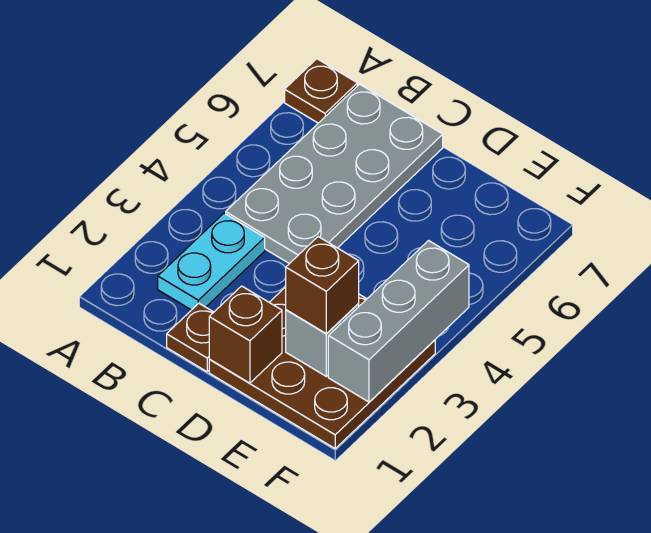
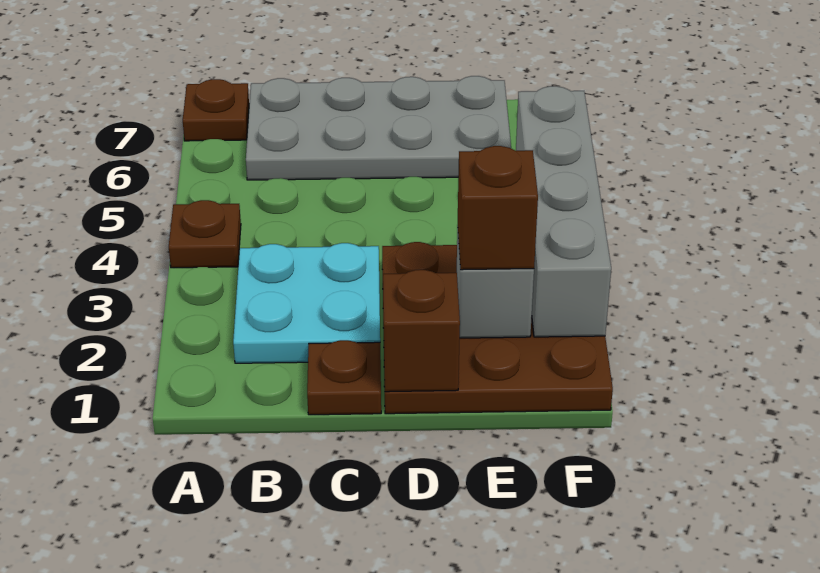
none -> brown 1x1 plate [169,200,241,268]
cyan 1x2 plate [158,213,265,310] -> cyan 2x2 plate [233,243,380,363]
grey 2x4 plate [226,84,443,264] -> grey 2x4 plate turned to [246,76,511,180]
grey 1x3 brick [328,241,469,402] -> grey 1x4 brick [516,86,611,337]

